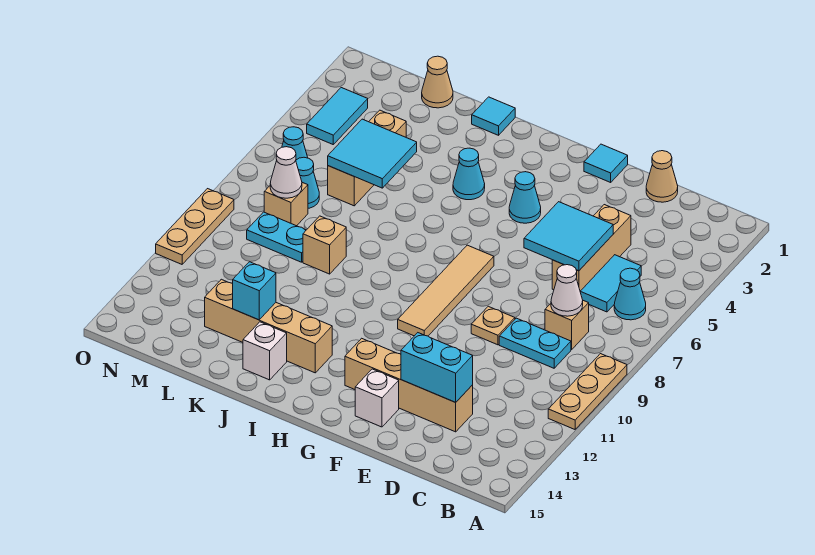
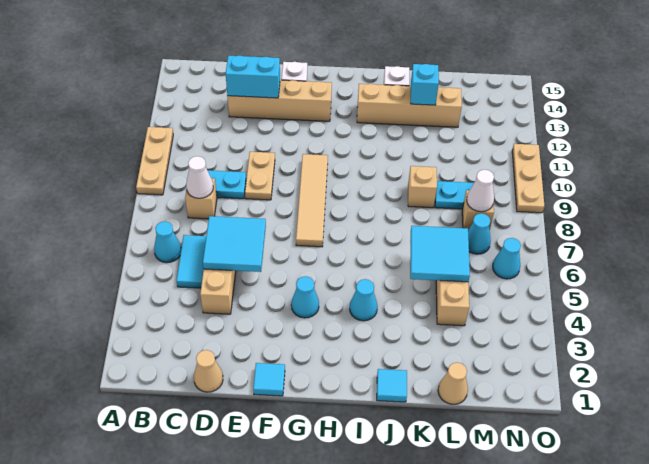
tan 1x1 plate [471,306,515,345] -> tan 1x2 plate [245,152,275,200]
cyan 1x2 tile [307,88,368,144] -> none

